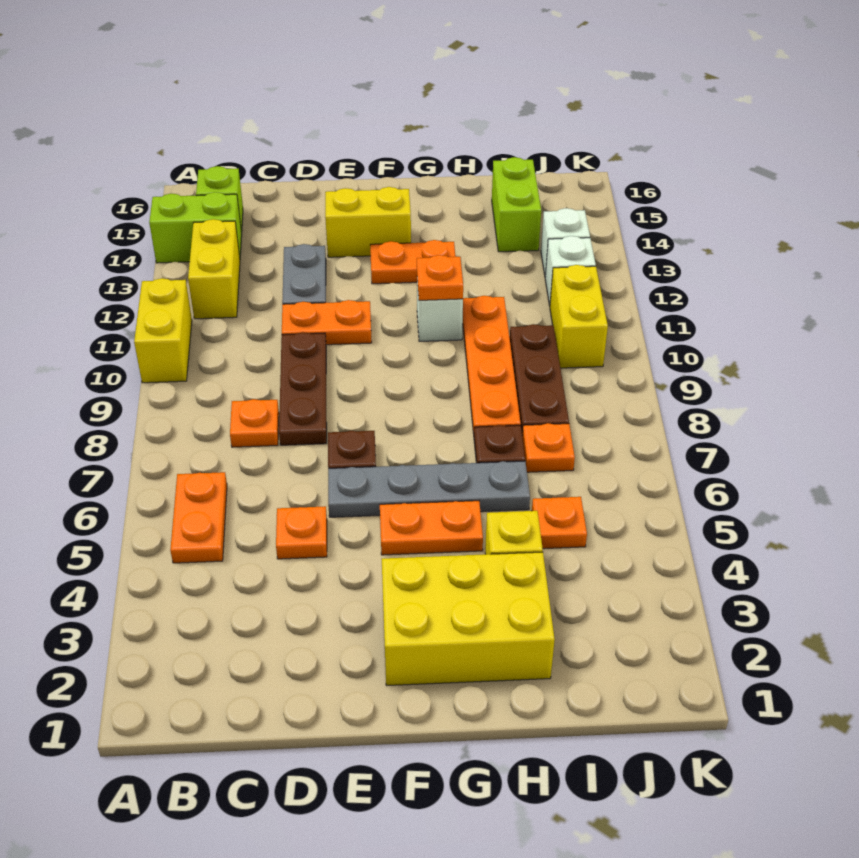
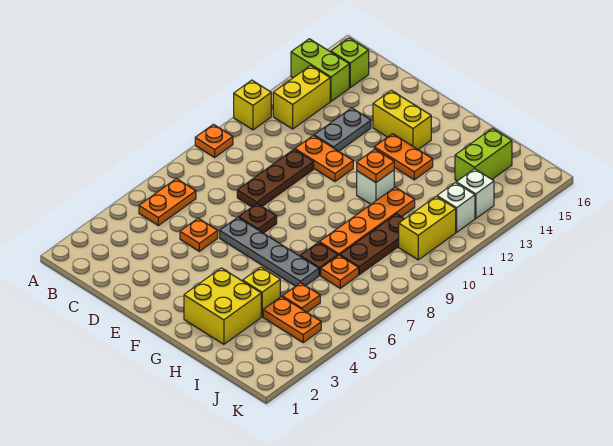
yellow 1x2 brick [134,278,192,383] -> yellow 1x1 brick [234,80,271,130]
orange 1x1 plate [230,399,279,447] -> orange 1x1 plate moved to [195,124,233,157]
yellow 2x3 brick [382,552,555,685] -> yellow 2x2 brick [184,268,261,344]
orange 1x2 plate [380,501,483,555] -> orange 1x2 plate moved to [263,297,321,342]

